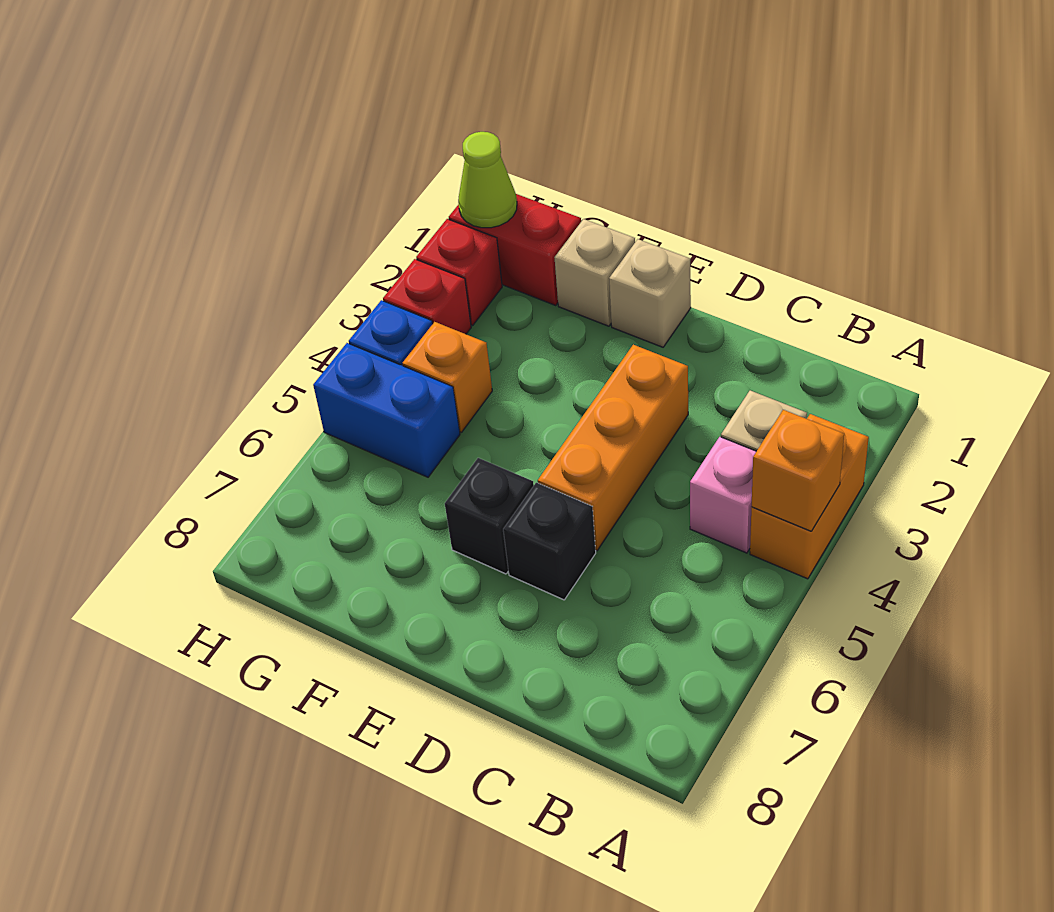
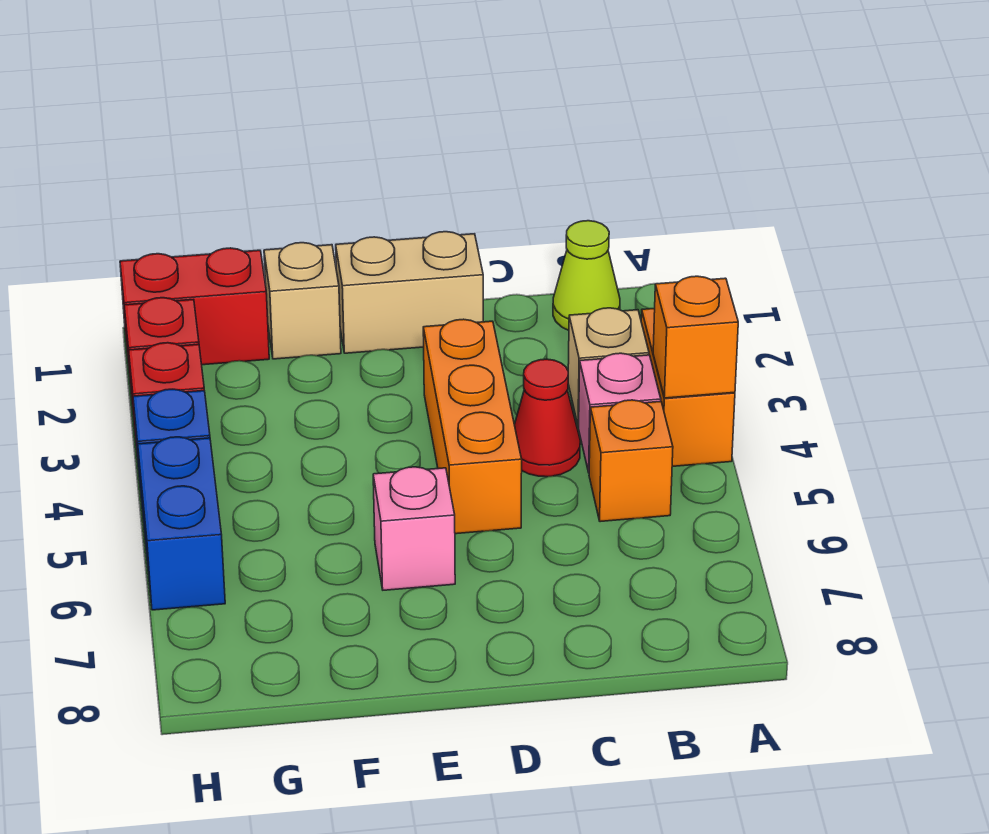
none -> red 1x1 cone [514,359,580,477]
black 1x1 brick [503,483,596,600] -> none
tan 1x1 brick [609,239,691,347] -> tan 1x2 brick [336,232,483,353]
black 1x1 brick [445,458,534,574] -> pink 1x1 brick [373,467,455,590]
orange 1x1 brick [402,322,492,432] -> orange 1x1 brick moved to [589,400,673,522]
blue 1x2 brick [313,343,460,477] -> blue 1x2 brick turned to [138,437,225,610]
lime 1x1 cone [458,132,517,228] -> lime 1x1 cone moved to [553,221,620,330]

